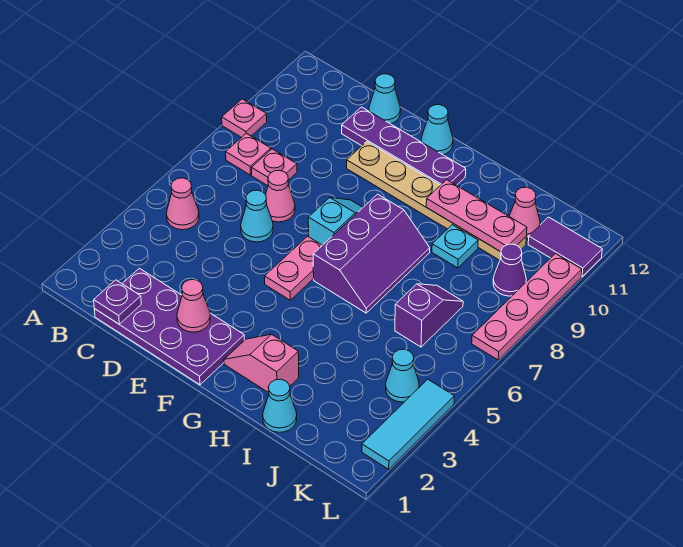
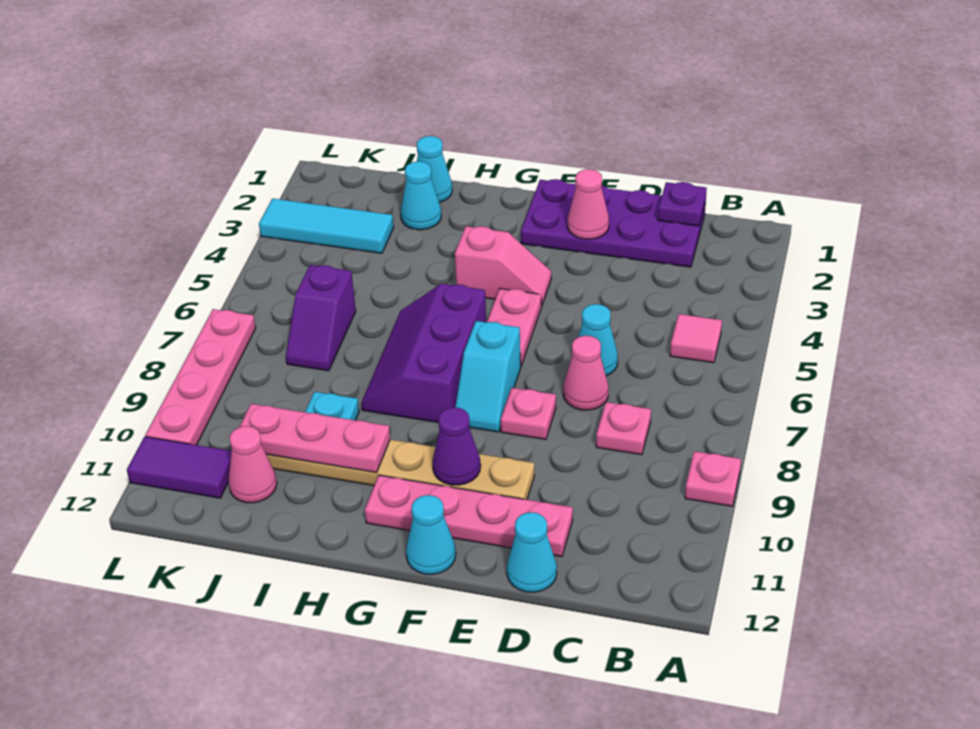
pink 1x1 cone [167,178,199,230] -> pink 1x1 tile [670,314,722,363]
pink 1x1 plate [226,133,271,175] -> pink 1x1 plate moved to [501,388,556,439]
purple 1x4 plate [342,107,466,185] -> pink 1x4 plate [365,475,573,557]
pink 1x2 slope [224,334,299,393] -> pink 1x2 slope moved to [455,226,551,305]
cyan 1x1 cone [386,349,419,402] -> cyan 1x1 cone moved to [401,161,441,230]
purple 1x1 cone [493,244,526,296] -> purple 1x1 cone moved to [433,407,481,485]
cyan 1x3 tile [362,379,454,469] -> cyan 1x3 tile turned to [259,199,394,253]

